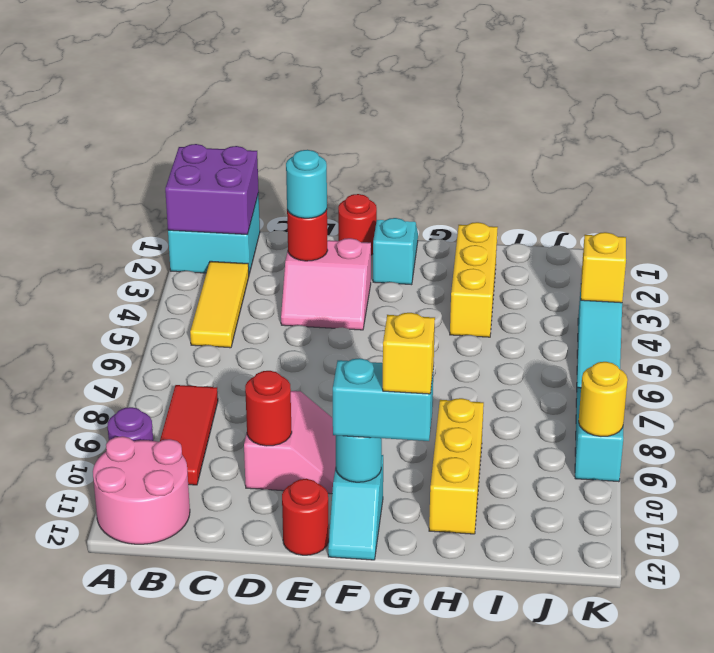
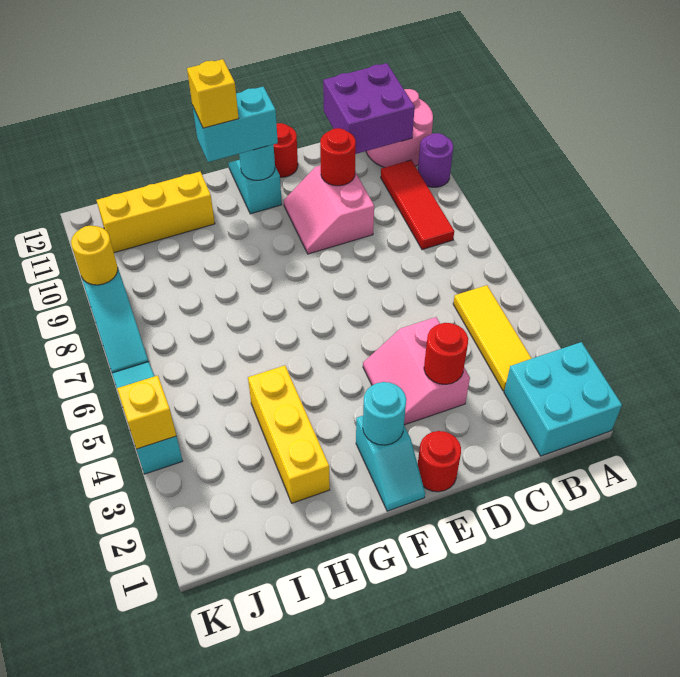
purple 2x2 brick [165,144,259,234] -> purple 2x2 brick moved to [323,63,415,154]
pink 2x2 slope [281,238,371,330] -> pink 2x2 slope turned to [363,317,470,425]
cyan 1x1 round brick [286,150,327,218] -> cyan 1x1 round brick moved to [363,382,406,445]
yellow 1x3 brick [429,398,484,534] -> yellow 1x3 brick turned to [96,172,215,253]

